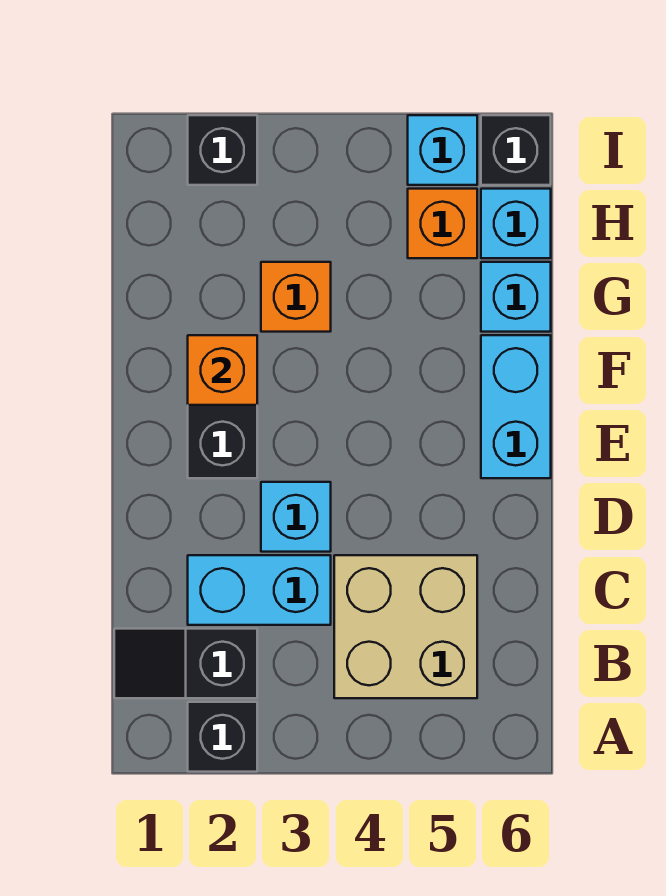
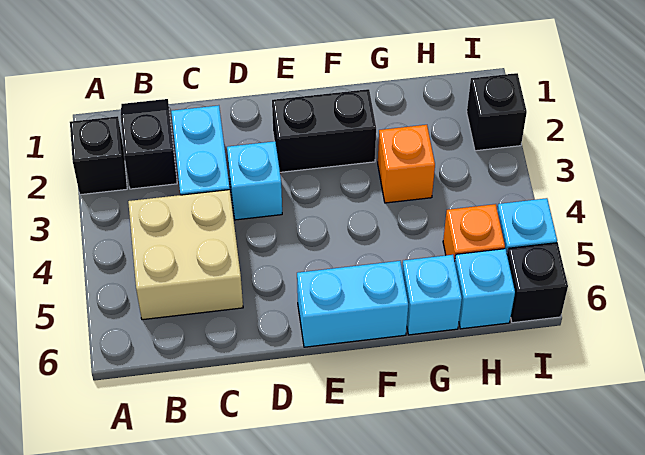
orange 1x1 brick [188,335,257,405] -> none

